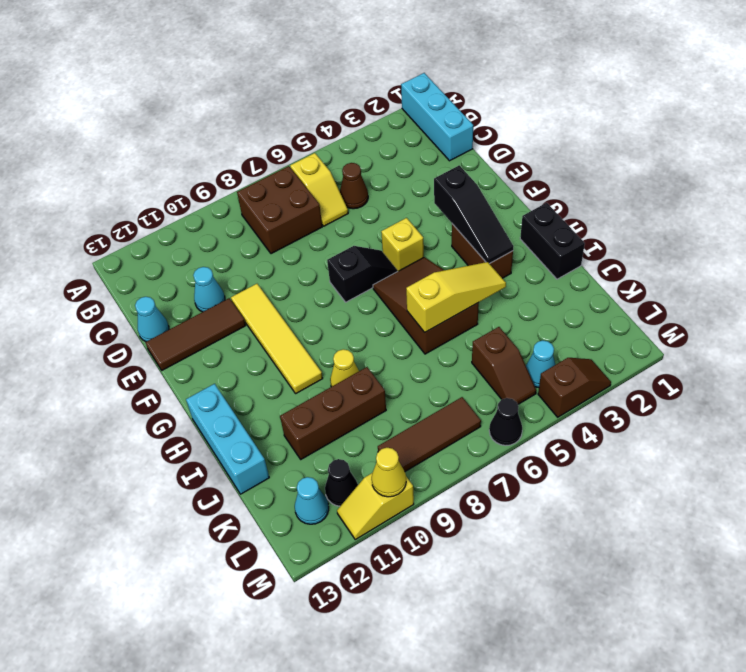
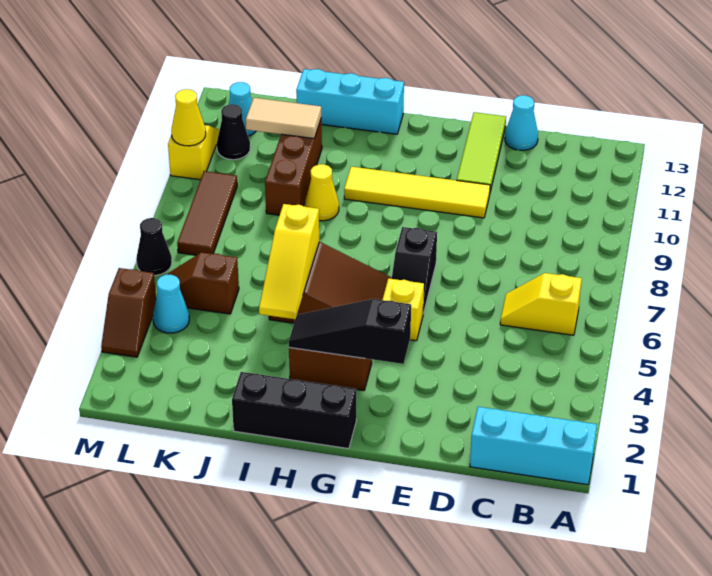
brown 2x2 brick [237,166,322,254] -> none
brown 1x1 cone [340,163,368,209] -> none
cyan 1x1 cone [193,267,225,312] -> none
brown 1x3 tile [145,298,246,370] -> lime 1x3 tile [457,112,506,192]
black 1x2 brick [520,203,585,279] -> black 1x3 brick [232,372,356,449]
none -> tan 1x2 tile [246,98,321,139]

